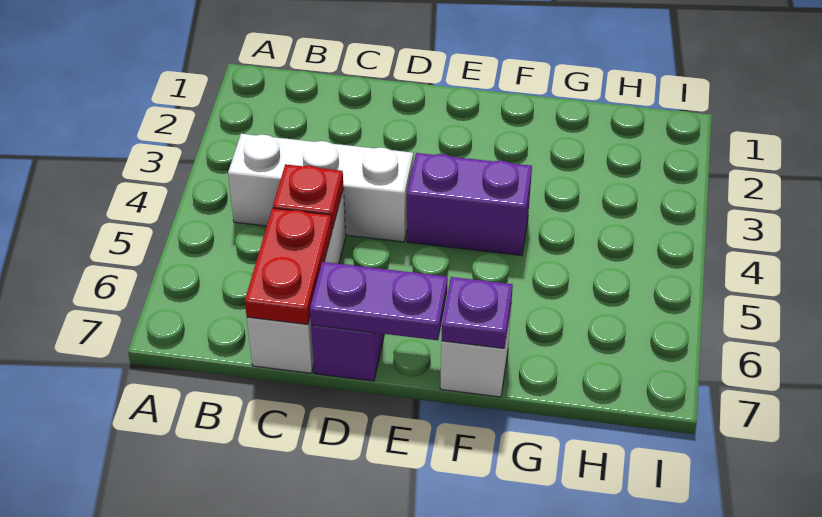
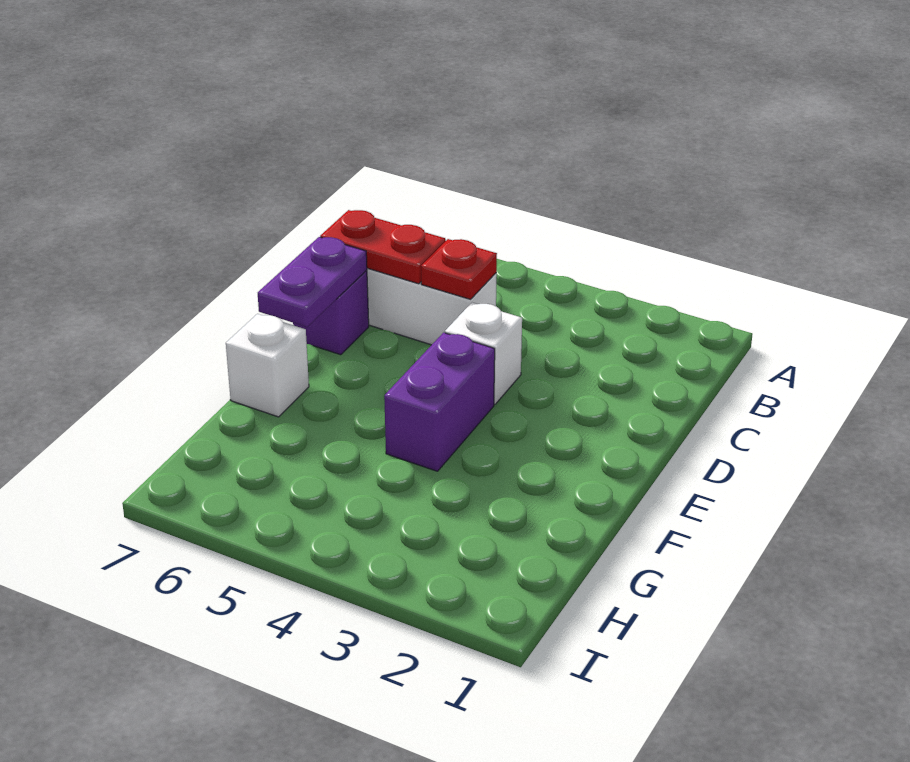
white 1x3 brick [228,134,413,242] -> white 1x1 brick [445,303,522,405]
purple 1x1 plate [441,277,513,348] -> none

